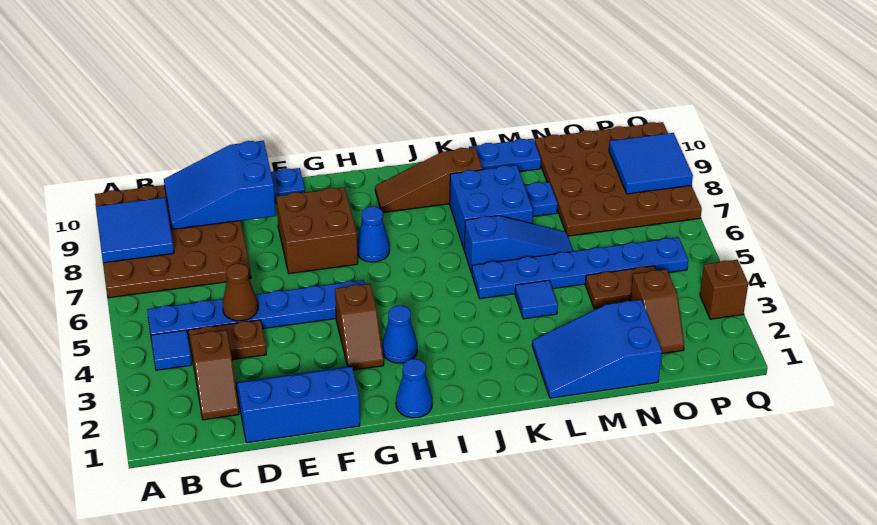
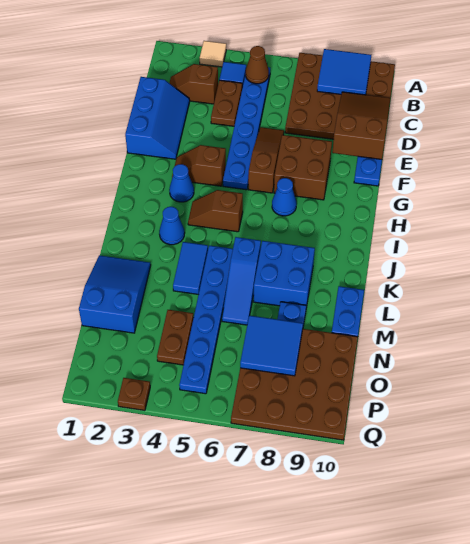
none -> tan 1x1 tile [200,41,226,67]
blue 2x3 slope [164,141,276,229] -> brown 2x3 slope [332,92,390,159]
brown 1x1 cone [223,264,258,321] -> brown 1x1 cone moved to [246,46,269,84]
blue 1x1 cone [396,359,432,418] -> blue 1x1 cone moved to [159,207,185,245]
brown 1x3 slope [375,148,483,212] -> brown 1x3 slope moved to [248,127,284,193]
blue 1x1 tile [515,280,558,319] -> blue 1x2 tile [173,242,208,295]
brown 1x2 slope [630,269,684,354] -> brown 1x2 slope moved to [188,190,243,232]
blue 2x2 tile [609,133,693,194] -> blue 2x2 tile moved to [240,315,303,376]
brown 1x1 brick [700,260,748,319] -> brown 1x1 plate [118,378,150,410]

